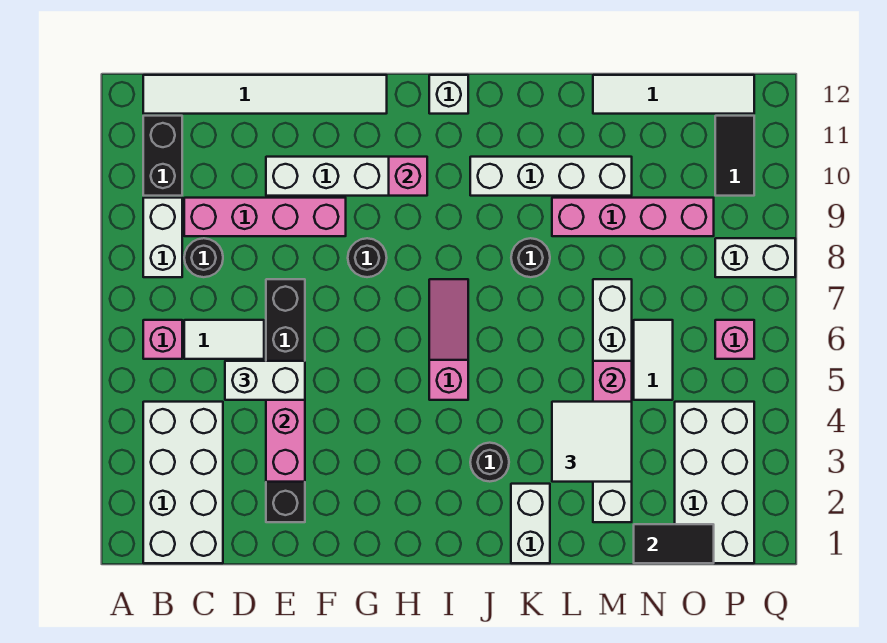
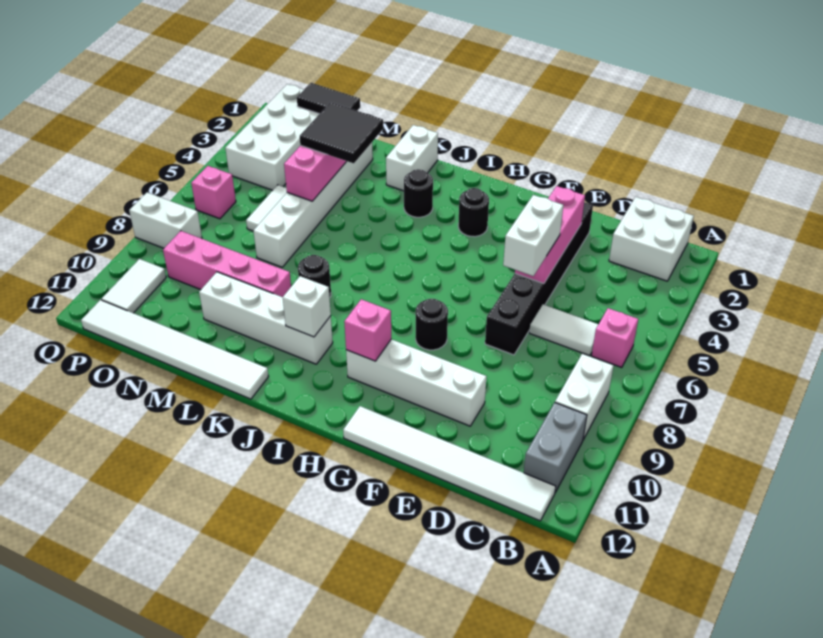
white 2x4 brick [143,402,223,563] -> white 2x2 brick [609,197,694,281]
black 1x2 brick [143,116,182,196] -> grey 1x2 brick [524,403,587,492]
black 1x1 round brick [184,238,223,277] -> black 1x1 round brick moved to [458,188,489,237]
pink 1x4 brick [184,198,346,236] -> none
white 1x2 brick [225,361,305,400] -> white 1x2 brick turned to [503,195,563,276]
pink 1x3 slope [429,279,468,400] -> none
white 1x1 brick [429,75,468,114] -> white 1x1 brick moved to [283,276,331,337]
white 2x2 tile [552,402,632,482] -> black 2x2 tile [300,102,383,163]
white 1x4 tile [593,75,754,114] -> white 1x6 tile [81,300,269,399]
black 1x2 tile [715,116,754,196] -> white 1x2 tile [102,259,166,313]

